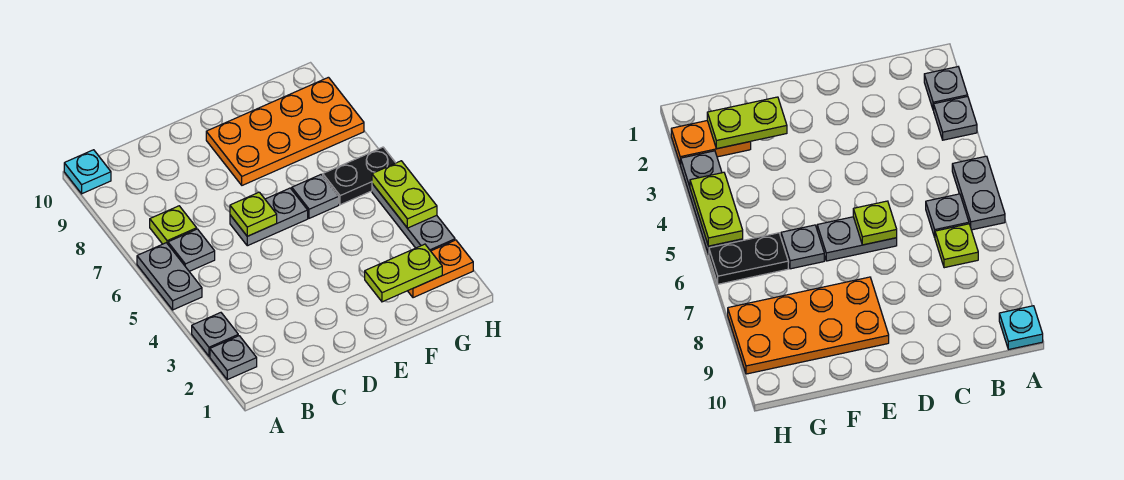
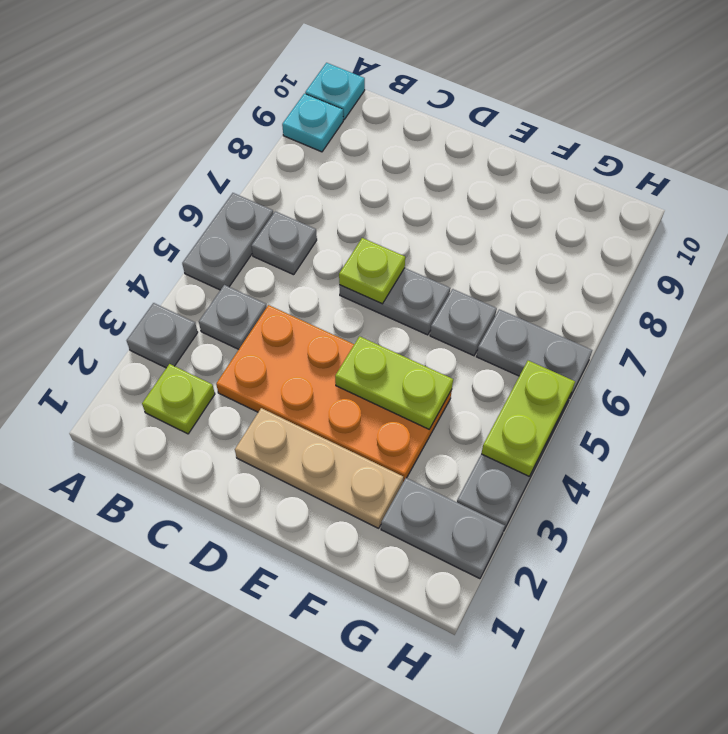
grey 1x1 plate [210,336,257,380] -> grey 1x1 plate moved to [199,285,267,349]
none -> cyan 1x1 plate [282,94,343,152]
lime 1x1 plate [150,206,197,244] -> lime 1x1 plate moved to [142,364,215,434]
none -> tan 1x3 plate [235,408,403,528]
orange 2x4 plate [206,77,364,185] -> orange 2x4 plate moved to [216,305,452,482]
lime 1x2 plate [365,244,442,302] -> lime 1x2 plate moved to [335,336,453,429]
orange 1x2 plate [408,240,473,298] -> grey 1x2 plate [381,478,505,579]
black 1x2 plate [323,147,395,205] -> grey 1x2 plate [477,309,592,397]

